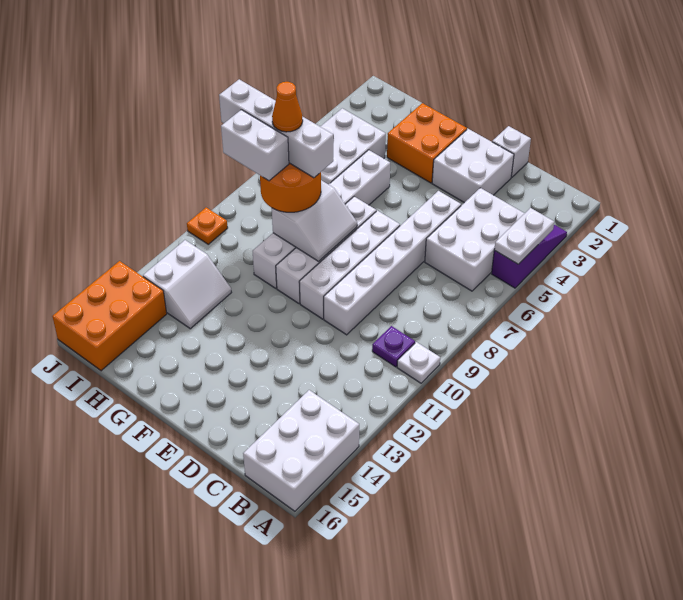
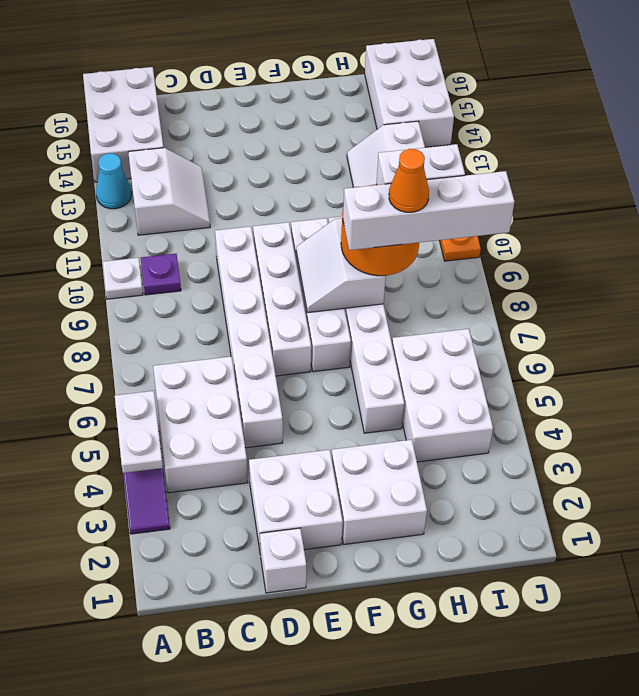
none -> cyan 1x1 cone [96,153,131,209]
none -> white 2x2 slope [128,148,210,235]
orange 2x2 brick [387,103,467,183] -> white 2x2 brick [332,440,427,544]
orange 2x3 brick [52,261,167,371] -> white 2x3 brick [365,39,454,147]

